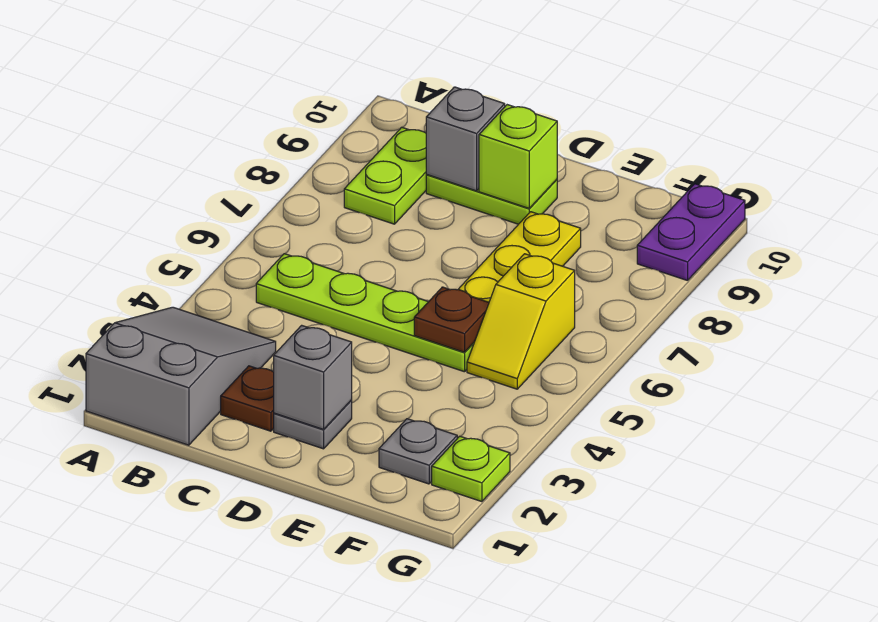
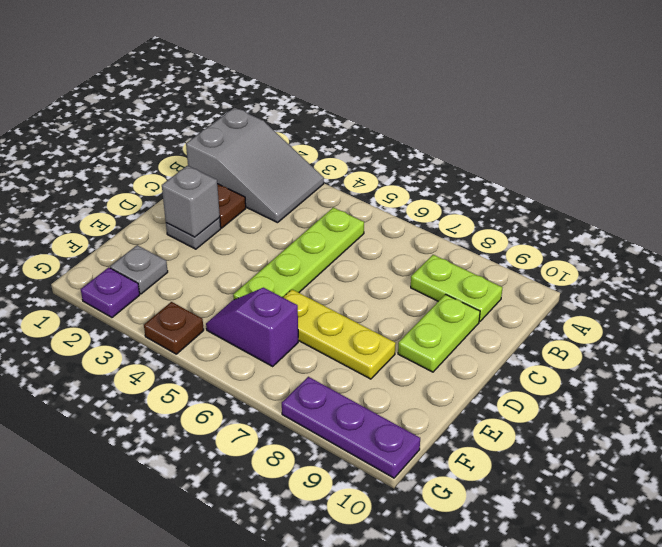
grey 1x1 brick [426,87,505,191] -> none
lime 1x1 brick [479,105,557,208] -> none
brown 1x1 plate [414,287,489,352] -> brown 1x1 plate moved to [144,302,204,354]
yellow 1x2 slope [467,254,575,389] -> purple 1x2 slope [206,288,298,366]
lime 1x1 plate [432,436,510,502] -> purple 1x1 plate [81,267,140,318]
purple 1x2 plate [637,184,745,281] -> purple 1x3 plate [282,377,420,478]

